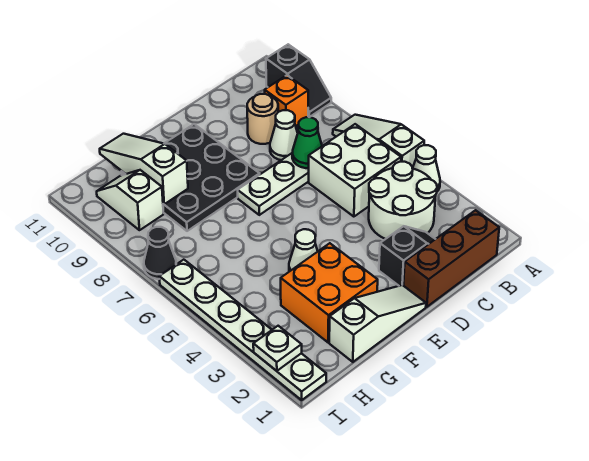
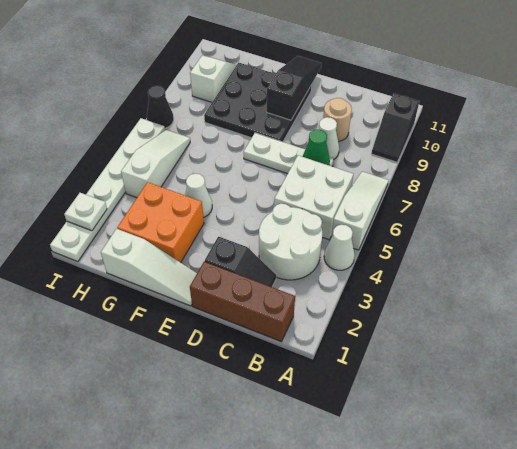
orange 1x1 brick [265,75,308,126] -> none
none -> black 1x3 slope [267,56,322,120]
white 1x3 slope [100,134,188,204] -> white 1x3 slope moved to [121,130,190,198]

